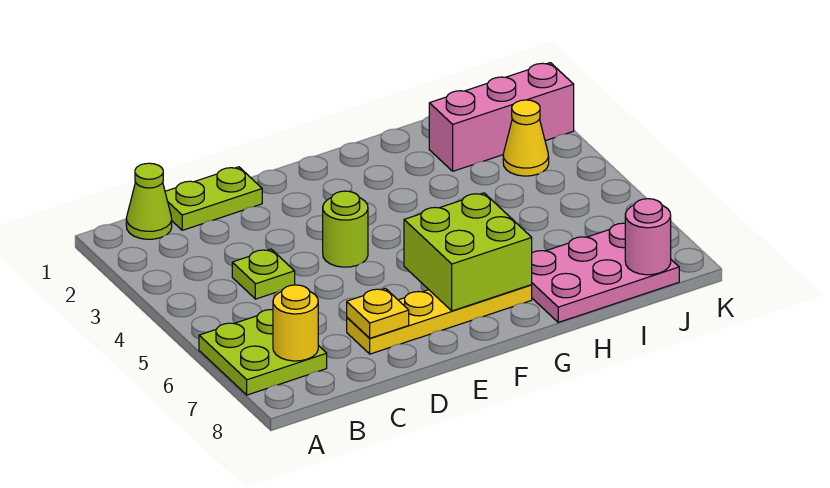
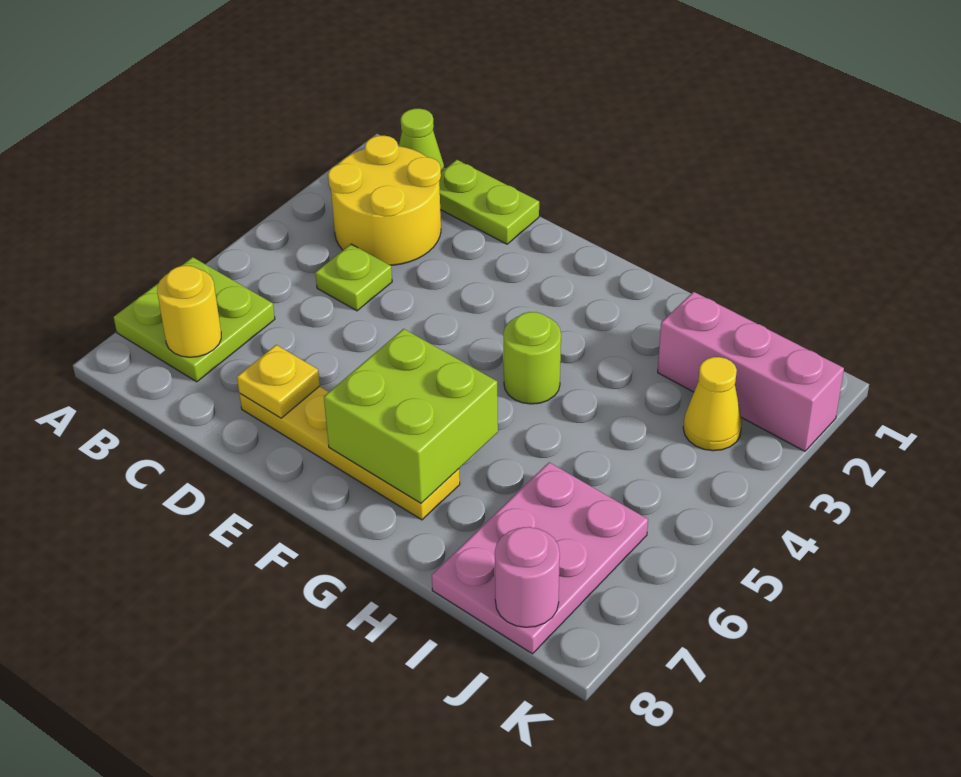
none -> yellow 2x2 round brick [328,136,441,265]
lime 1x1 round brick [323,191,368,267] -> lime 1x1 round brick moved to [503,312,561,404]
pink 2x3 plate [532,223,679,322] -> pink 2x3 plate turned to [432,462,648,654]

